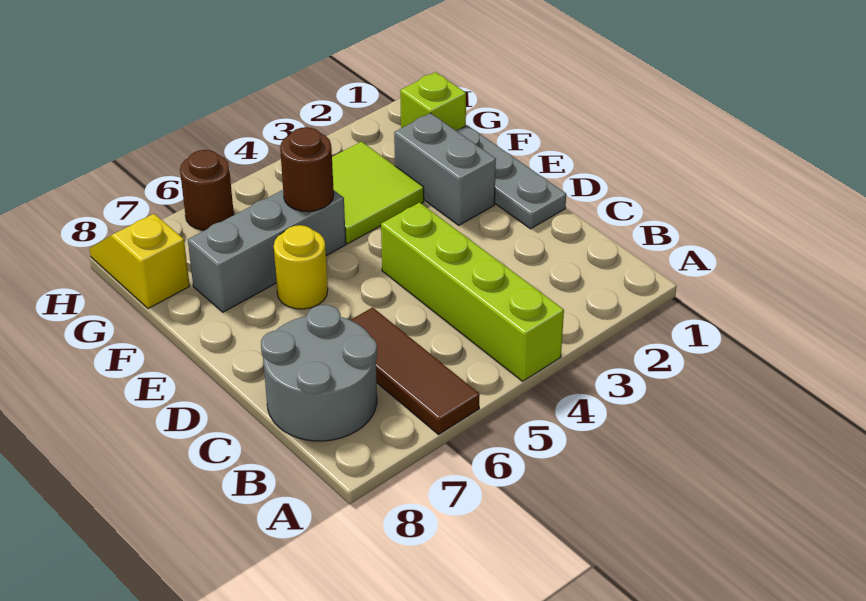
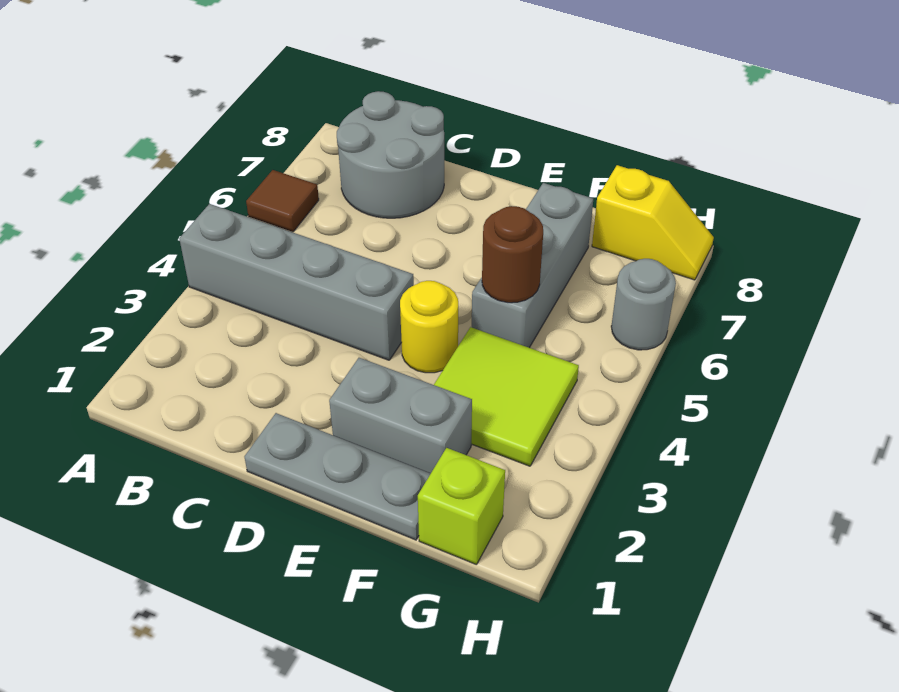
lime 1x4 brick [381,203,564,381] -> grey 1x4 brick [179,204,414,360]
brown 1x3 tile [351,307,480,435] -> brown 1x1 tile [246,170,319,232]
yellow 1x1 round brick [274,225,328,309] -> yellow 1x1 round brick moved to [400,281,458,373]
brown 1x1 round brick [180,150,234,230] -> grey 1x1 round brick [611,259,676,350]

